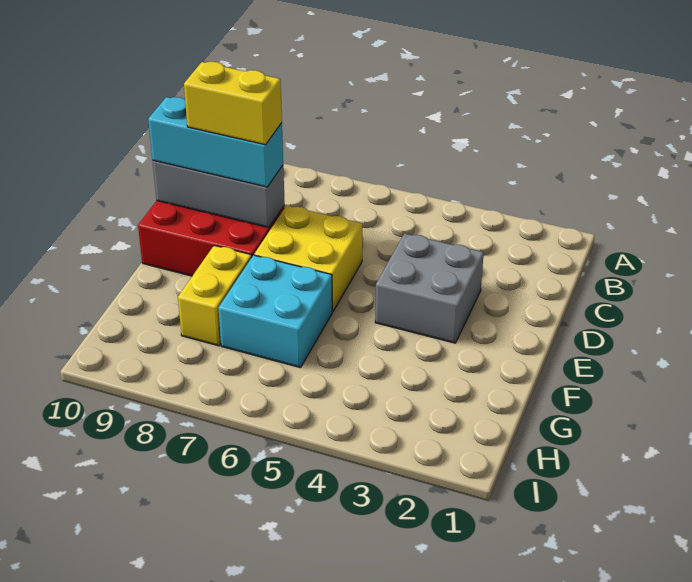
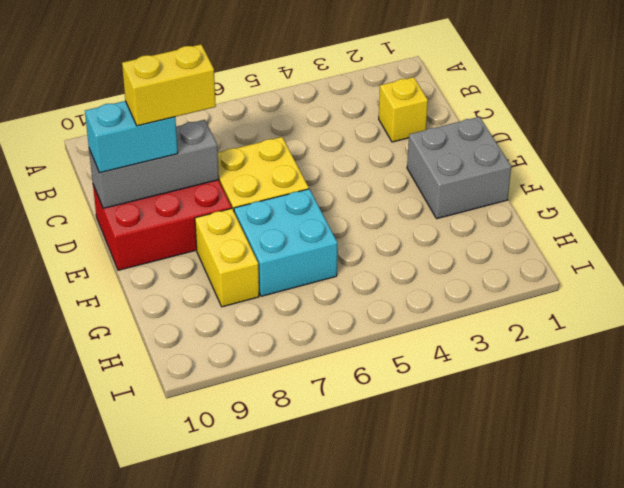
none -> yellow 1x1 brick [379,77,428,142]
grey 2x2 brick [375,233,484,343] -> grey 2x2 brick moved to [407,117,511,219]
cyan 1x3 brick [148,97,283,187] -> cyan 1x2 brick [85,101,178,173]

